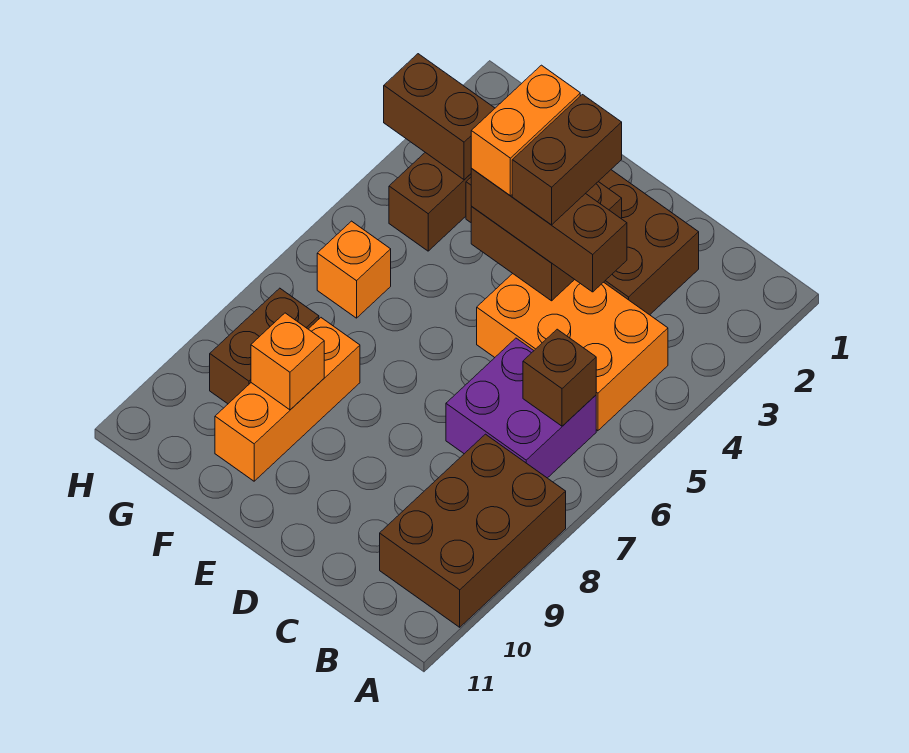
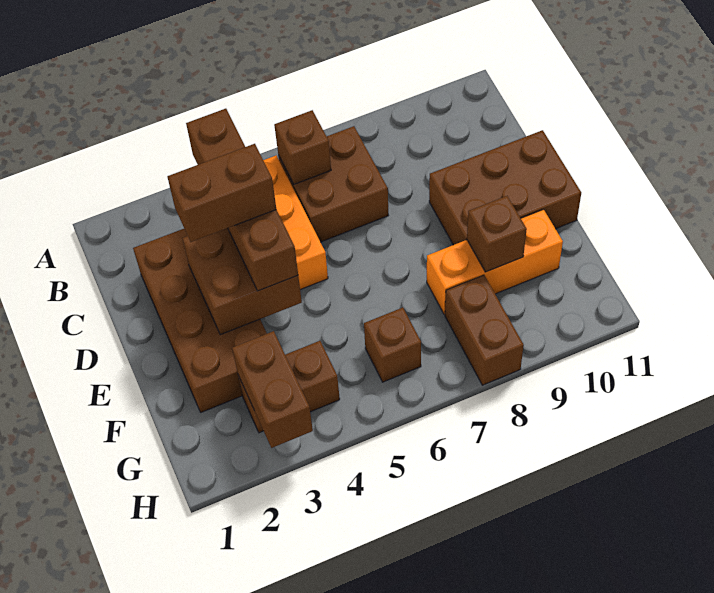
brown 2x3 brick [380,434,566,627] -> brown 2x3 brick moved to [429,130,581,245]
purple 2x2 brick [446,338,596,478] -> brown 2x2 brick [278,126,388,242]
brown 1x3 brick [471,169,627,292] -> brown 1x4 brick [186,109,298,291]
orange 1x2 brick [471,65,580,196] -> none
orange 1x1 brick [251,313,324,410] -> brown 1x1 brick [467,196,527,272]
orange 1x1 brick [317,221,391,318] -> brown 1x1 brick [364,308,421,382]
brown 1x2 brick [210,288,319,404] -> brown 1x2 brick turned to [445,275,524,385]

